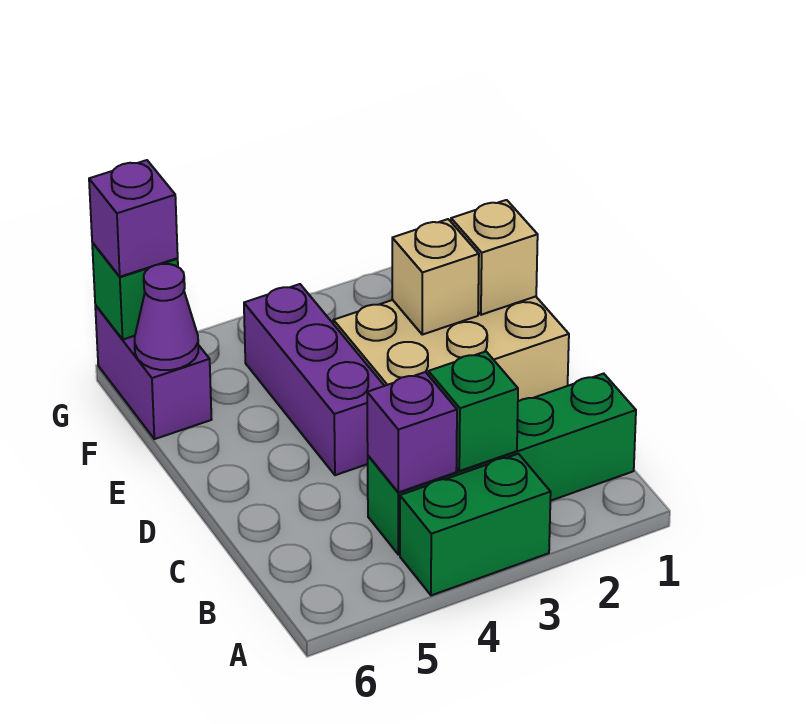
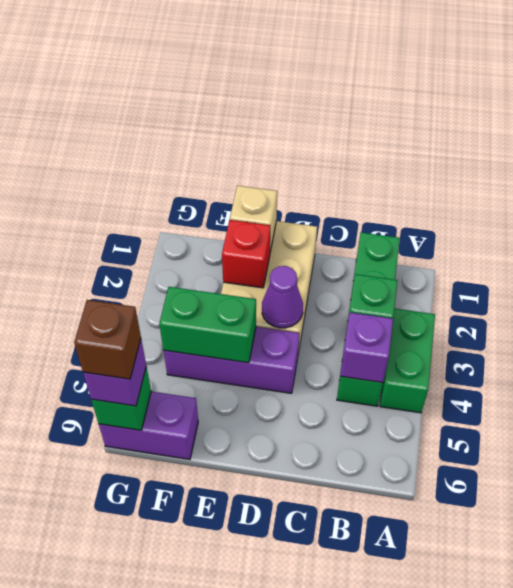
tan 1x1 brick [392,219,479,335] -> red 1x1 brick [222,220,270,288]
none -> green 1x2 brick [159,287,256,363]
purple 1x1 cone [135,264,198,370] -> purple 1x1 cone moved to [262,266,303,328]
none -> brown 1x1 brick [74,300,141,379]

